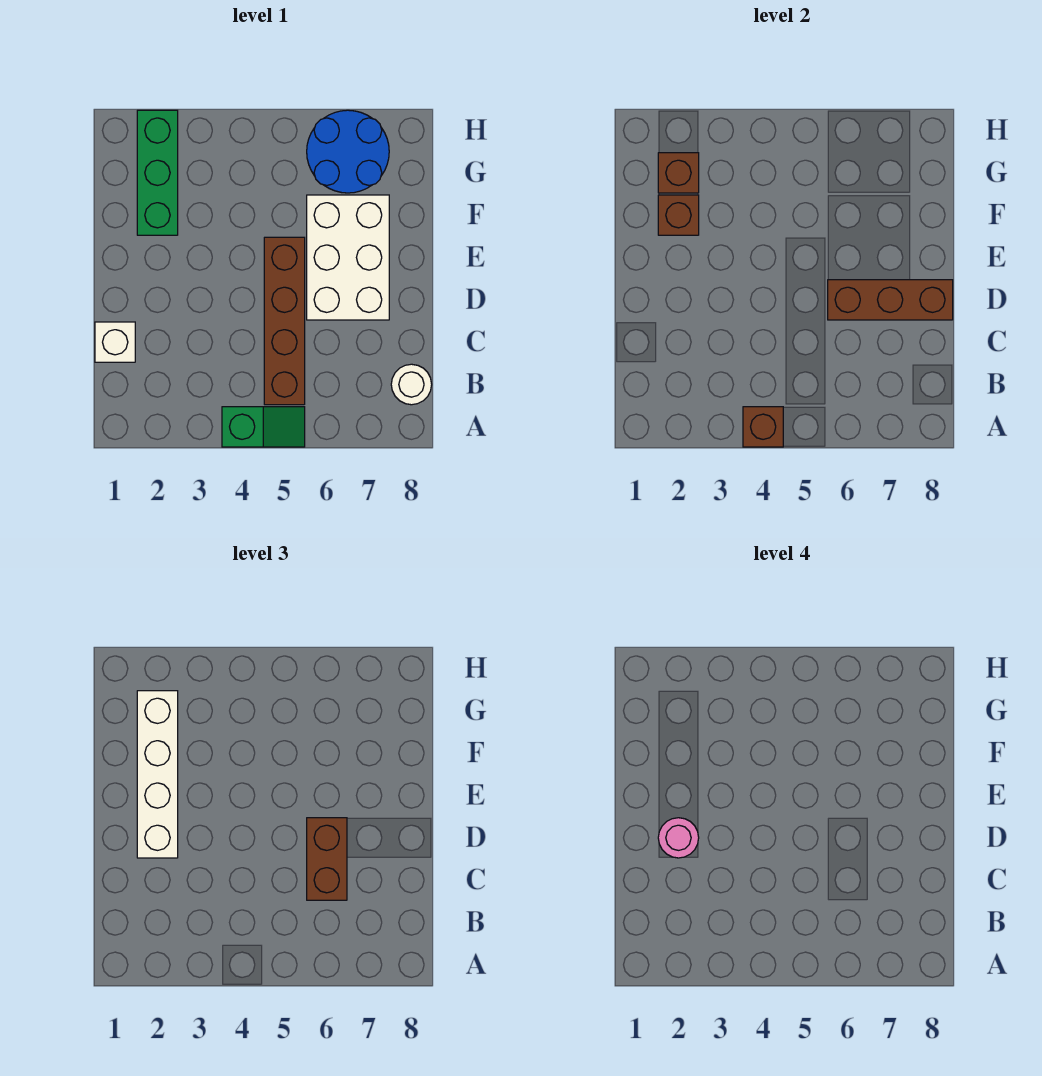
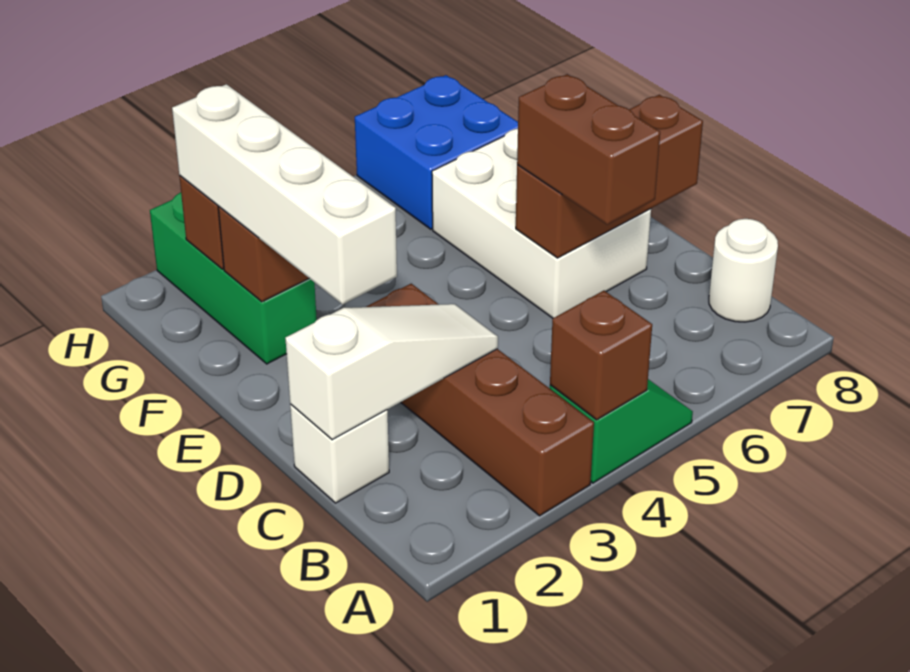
brown 1x4 brick [264,237,305,405] -> brown 1x4 brick moved to [366,284,594,516]
none -> white 1x3 slope [285,304,498,440]
pink 1x1 round brick [658,818,699,858] -> none
blue 2x2 round brick [307,110,389,193] -> blue 2x2 brick [355,75,518,229]

